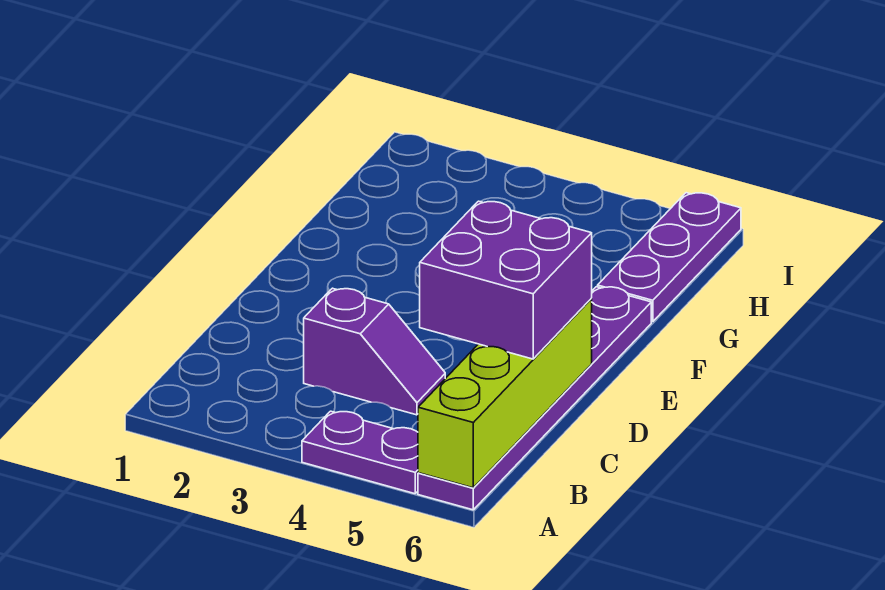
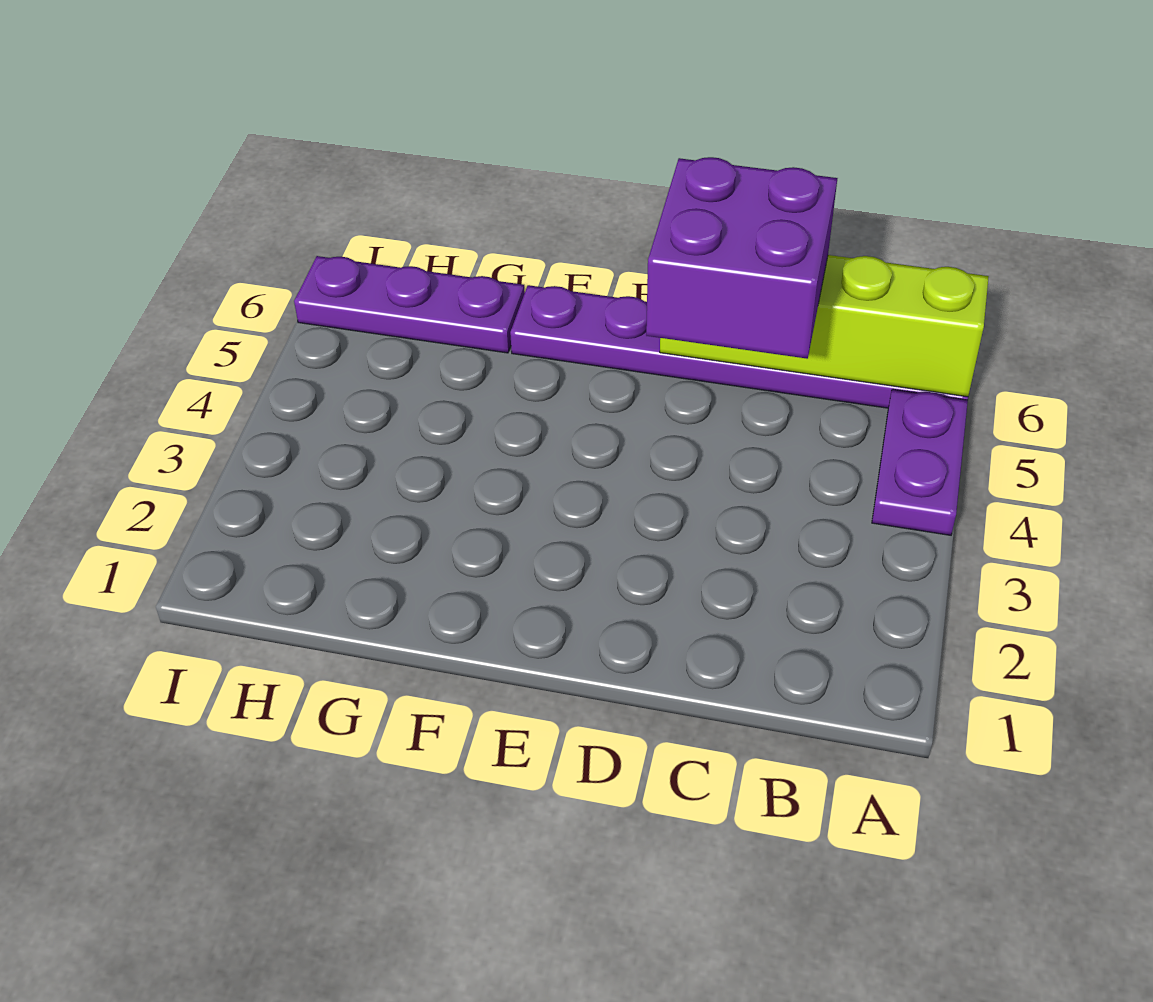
purple 1x2 slope [304,288,445,415] -> none

